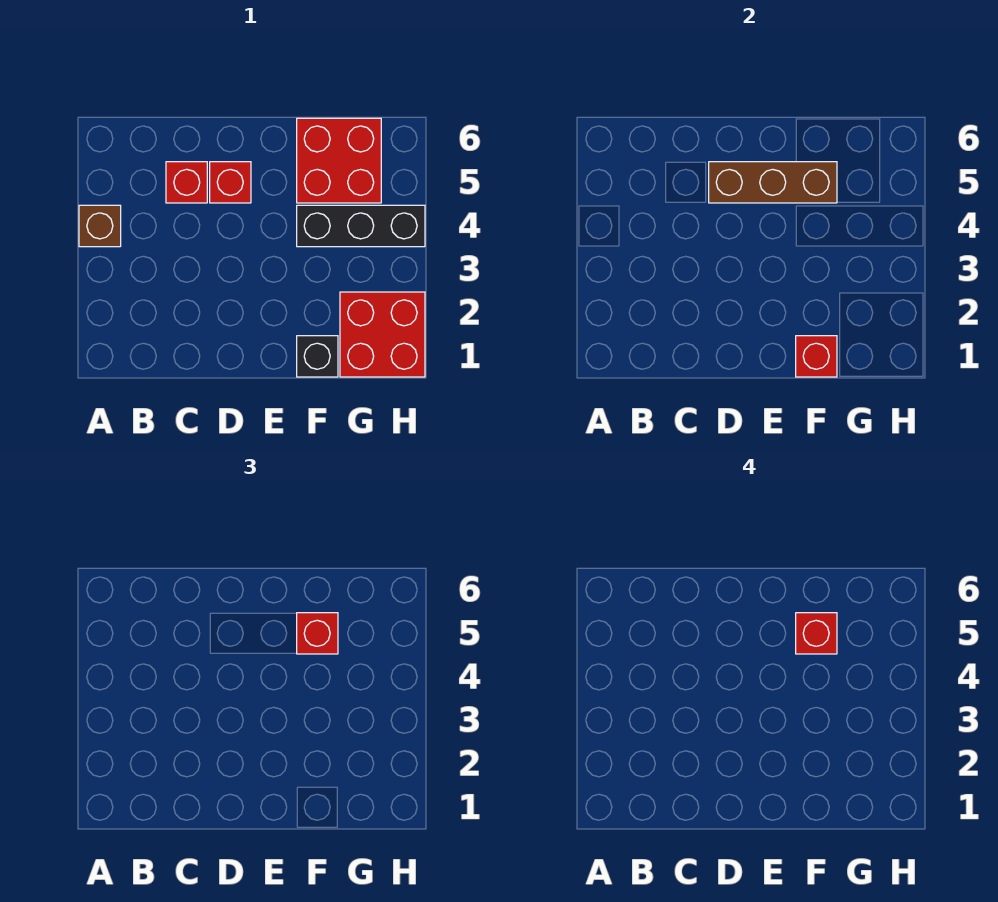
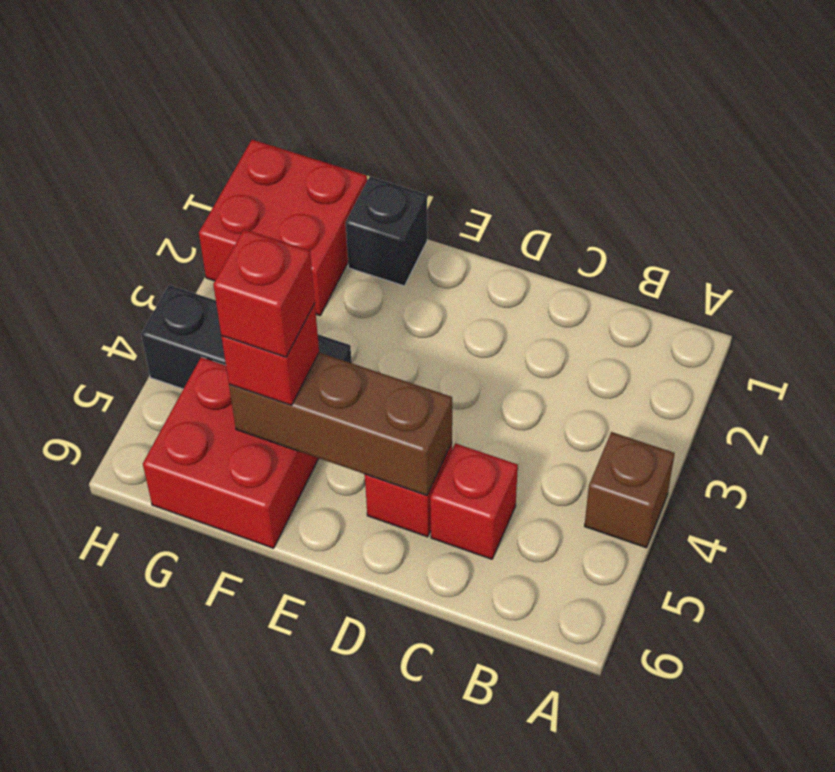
red 1x1 brick [796,336,837,377] -> none

